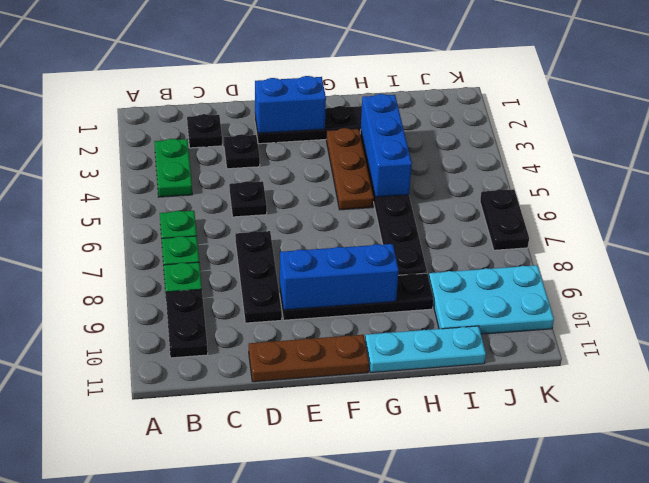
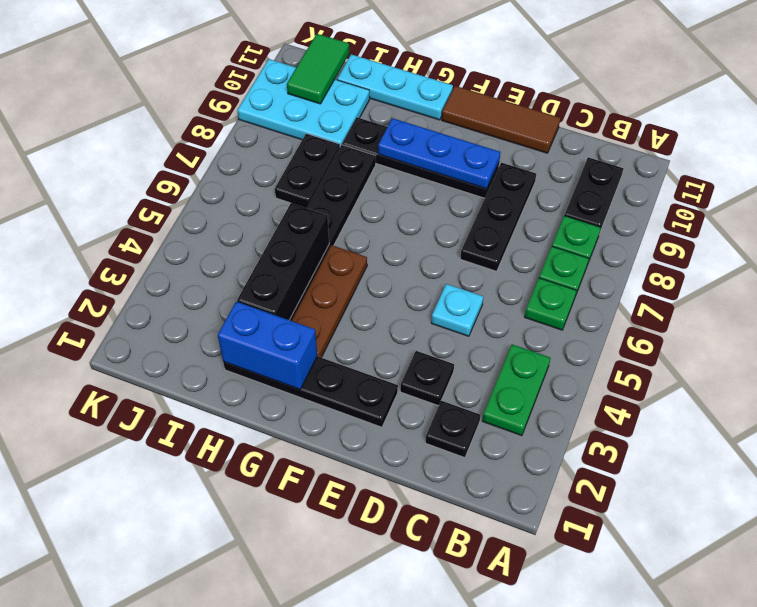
black 1x1 plate [229,181,267,217] -> cyan 1x1 plate [431,284,483,336]
brown 1x3 plate [249,335,369,382] -> brown 1x3 tile [442,86,560,153]
blue 1x2 brick [255,76,326,133] -> blue 1x2 brick moved to [218,302,317,390]
blue 1x3 brick [280,244,399,310] -> blue 1x3 plate [378,118,500,189]
blue 1x3 brick [361,94,412,197] -> black 1x3 brick [237,203,329,320]
none -> green 1x2 tile [287,34,349,104]
black 1x2 plate [480,189,529,250] -> black 1x2 plate moved to [275,133,340,208]

